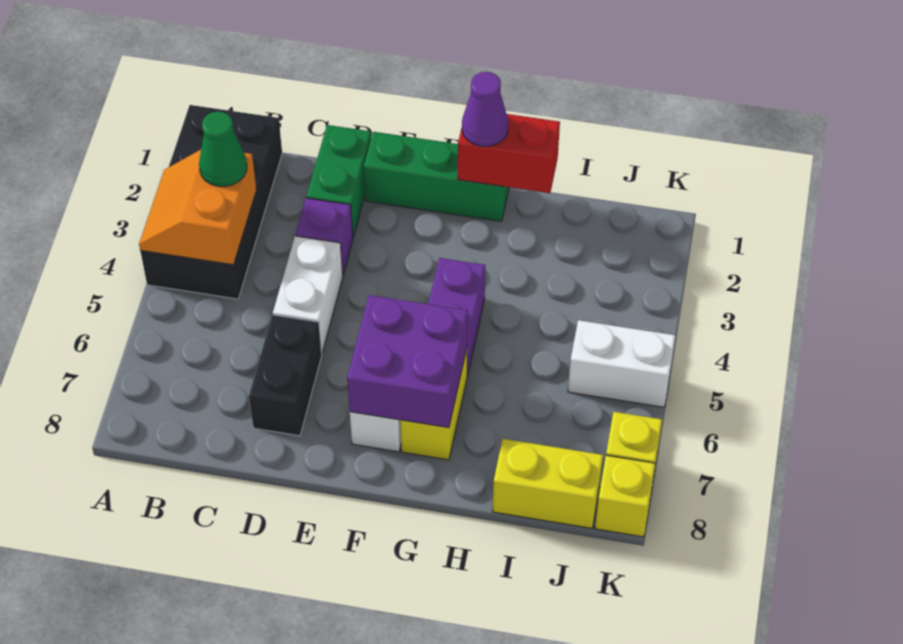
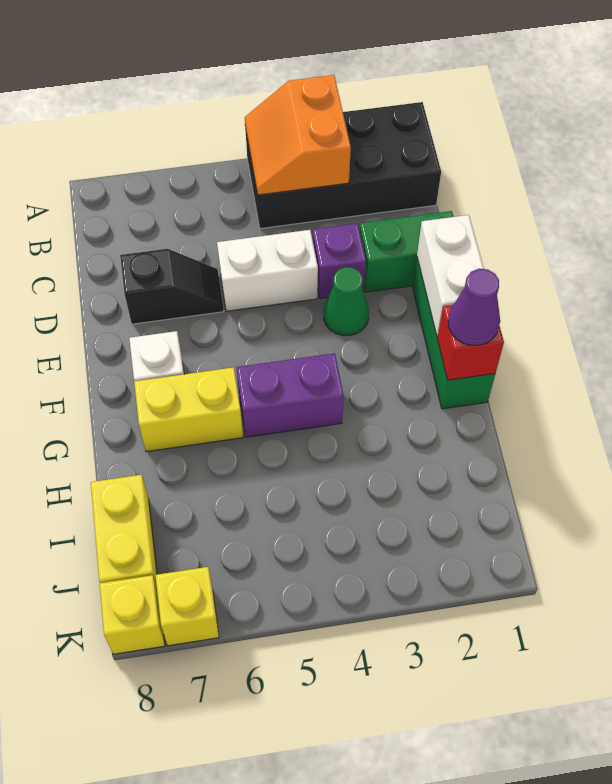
orange 2x2 slope [139,150,256,265] -> orange 2x2 slope turned to [245,75,351,195]
green 1x1 cone [199,112,247,186] -> green 1x1 cone moved to [324,267,369,335]
black 1x2 brick [249,315,322,436] -> black 1x2 slope [120,249,224,324]
purple 2x2 brick [347,295,468,428] -> none
red 1x2 brick [458,114,560,193] -> red 1x1 brick [437,305,504,380]
white 1x2 brick [568,320,676,407] -> white 1x2 brick moved to [417,215,484,336]

